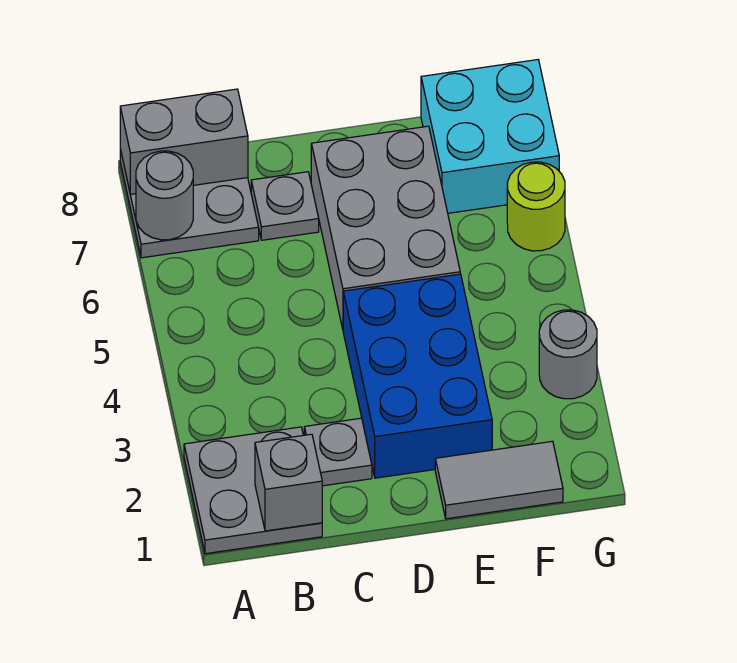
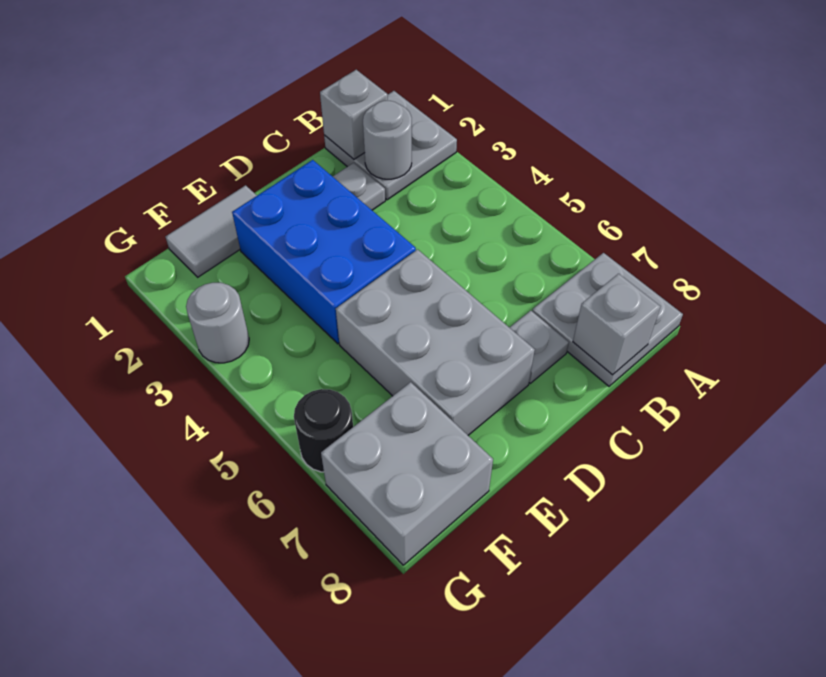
grey 1x1 round brick [136,151,193,240] -> grey 1x1 round brick moved to [363,101,412,179]
grey 1x2 brick [120,89,248,195] -> grey 1x1 brick [573,274,660,375]
cyan 2x2 brick [421,60,559,213] -> grey 2x2 brick [321,382,493,565]
lime 1x1 round brick [507,162,565,251] -> black 1x1 round brick [294,389,353,472]

